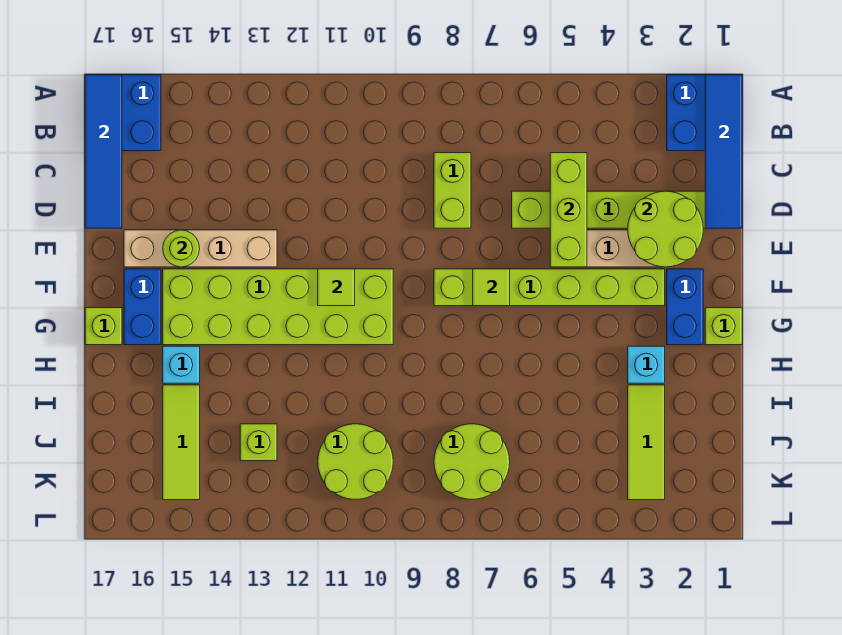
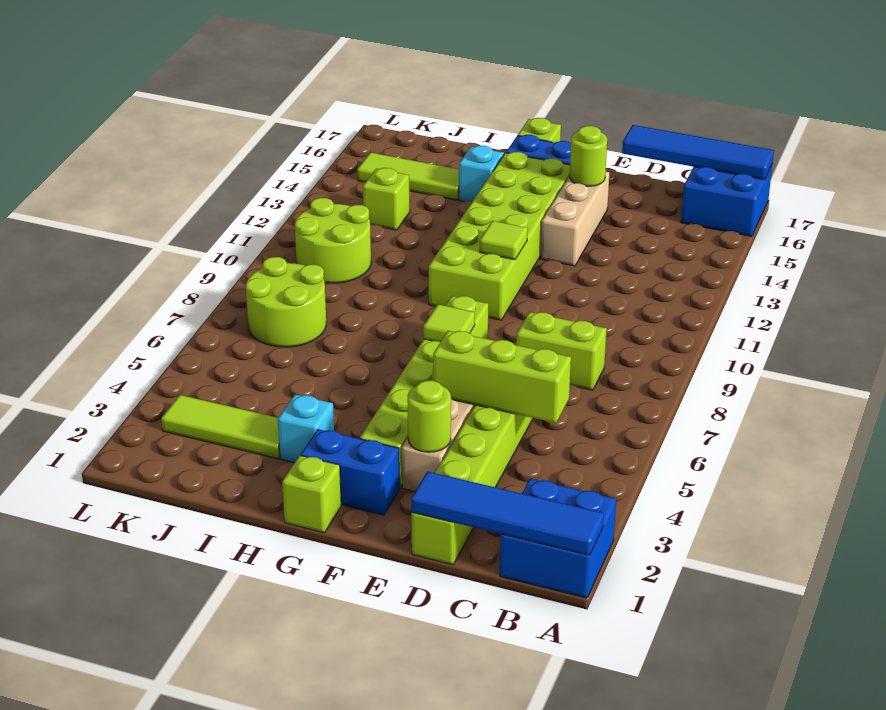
lime 2x2 round brick [628,191,703,267] -> lime 1x1 round brick [408,381,451,452]
tan 1x4 brick [124,230,277,267] -> tan 1x3 brick [540,172,609,266]

